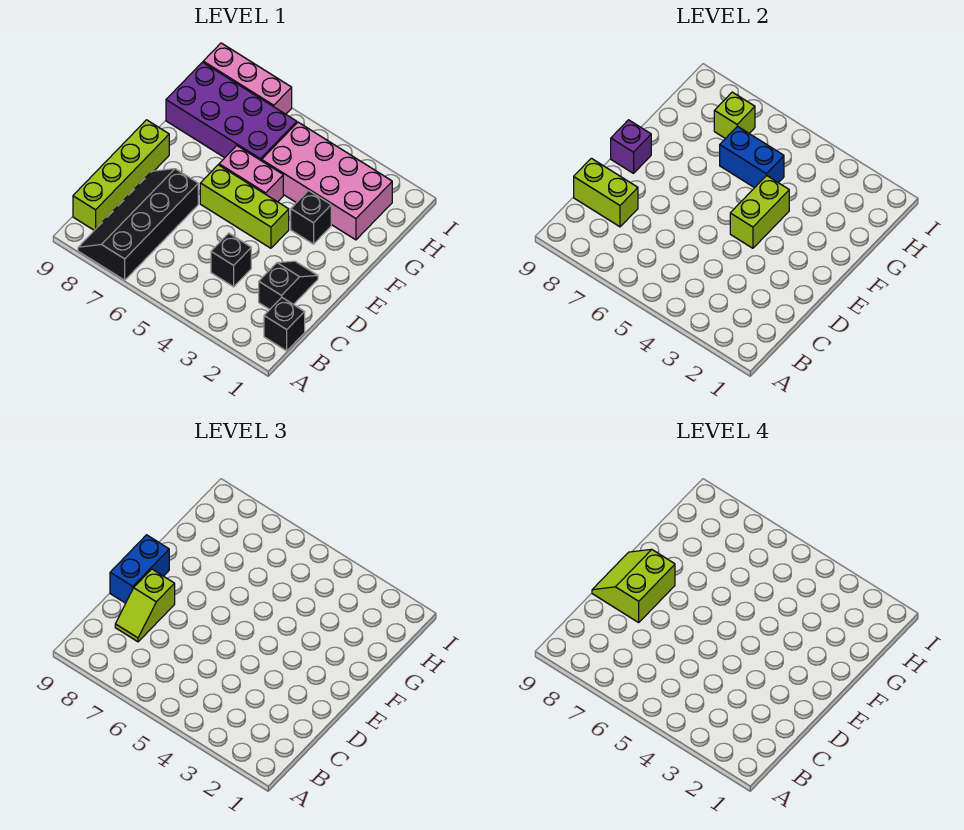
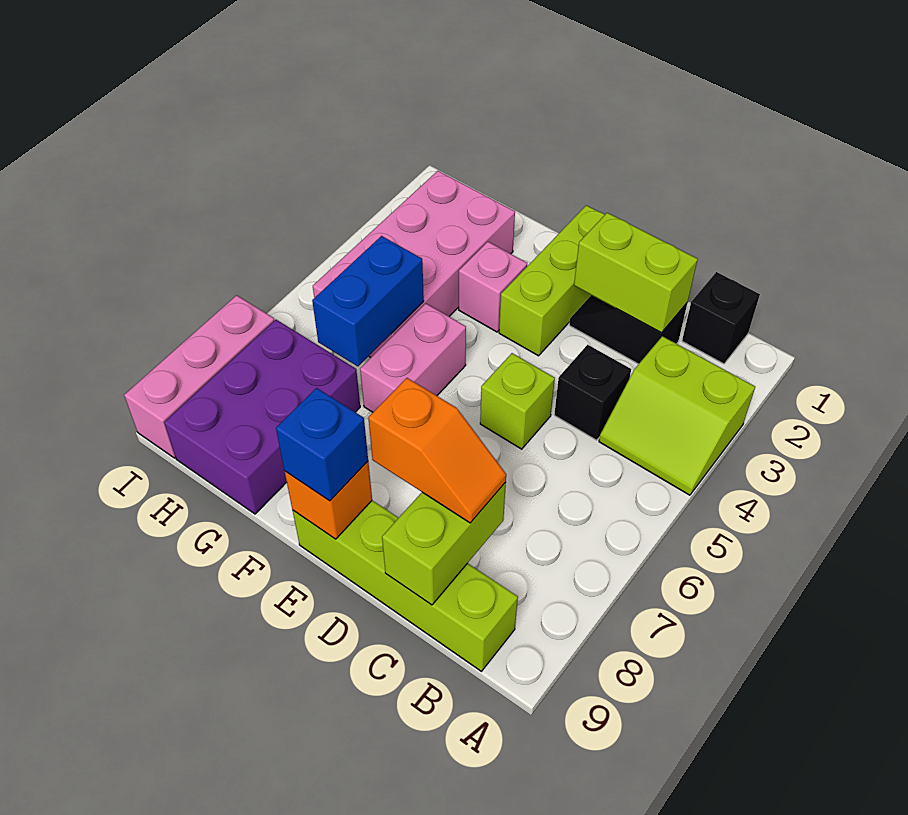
black 2x4 slope [78,169,198,280] -> none
lime 1x2 slope [115,569,175,642] -> orange 1x2 slope [368,378,506,523]
lime 2x2 slope [592,549,675,622] -> lime 2x2 slope moved to [599,336,755,495]
blue 1x2 brick [110,535,169,603] -> blue 1x1 brick [276,388,368,501]
lime 1x3 brick [200,165,289,248] -> lime 1x3 brick moved to [499,205,605,356]
lime 1x2 brick [730,176,789,248] -> lime 1x2 brick moved to [574,213,698,333]
purple 1x1 brick [611,120,651,173] -> orange 1x1 brick [285,461,372,539]
black 1x1 brick [291,191,331,244] -> pink 1x1 brick [459,242,527,332]
purple 2x4 brick [166,62,297,161] -> purple 2x3 brick [164,320,360,514]
lime 1x1 brick [714,92,755,139] -> lime 1x1 brick moved to [480,353,555,449]

